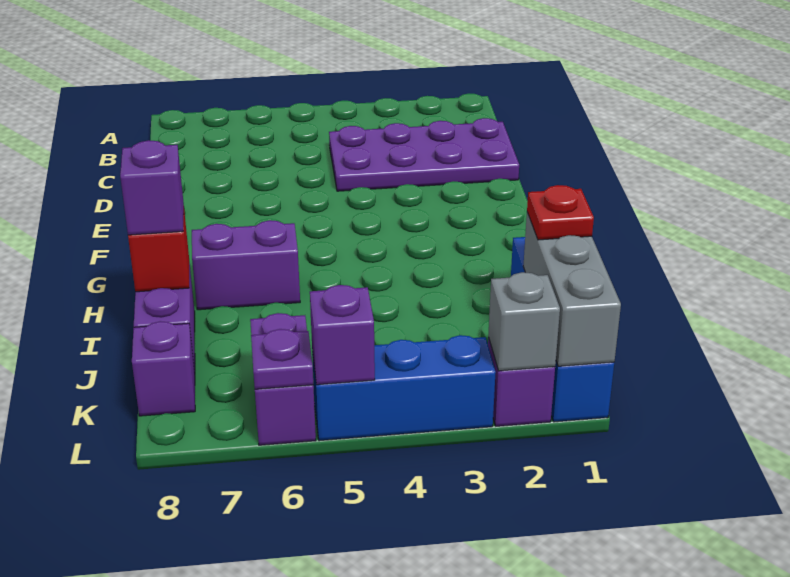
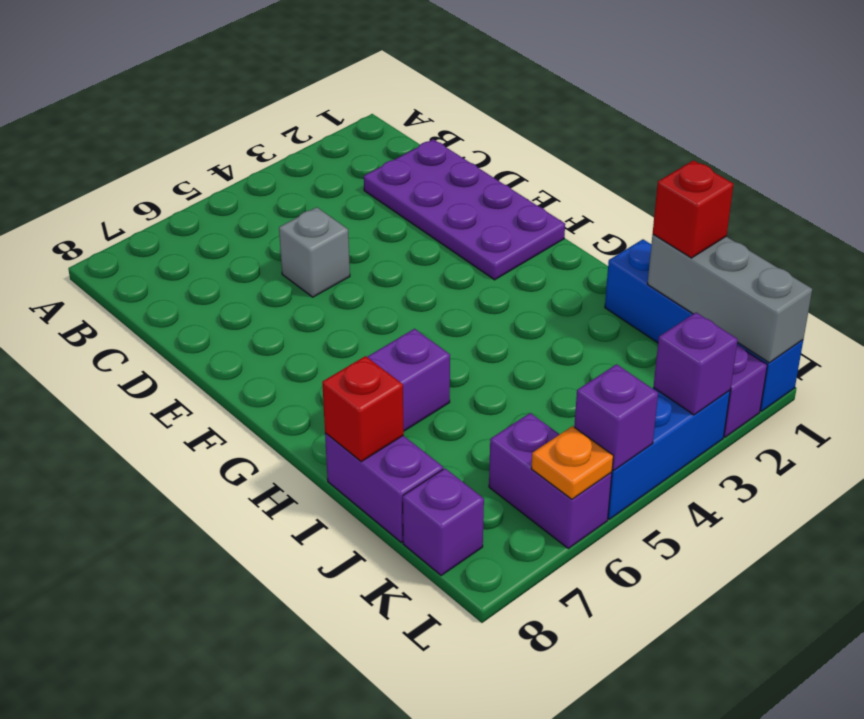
purple 2x4 plate [329,118,519,191] -> purple 2x4 plate turned to [364,139,565,280]
purple 1x1 brick [120,140,184,235] -> purple 1x1 brick moved to [653,313,738,415]
red 1x1 plate [527,185,594,240] -> red 1x1 brick [653,160,733,258]
grey 1x1 brick [488,272,560,371] -> grey 1x1 brick moved to [279,207,350,297]
purple 1x1 plate [251,329,313,389] -> orange 1x1 plate [531,426,613,499]

